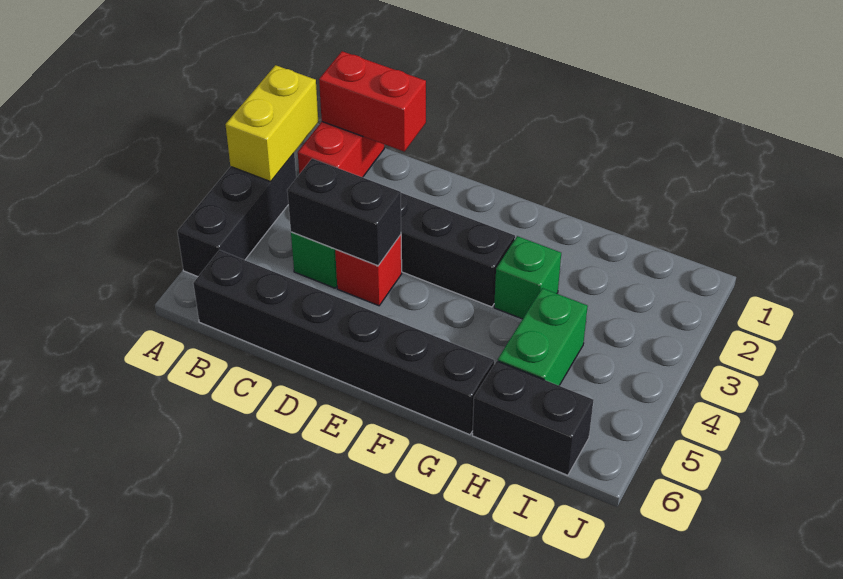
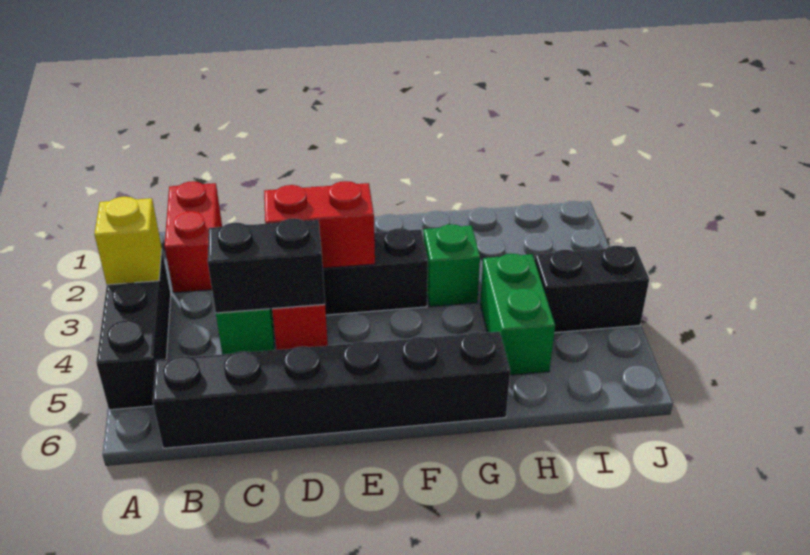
yellow 1x2 brick [225,65,318,182] -> yellow 1x1 brick [94,197,162,285]
red 1x2 brick [319,51,426,152] -> red 1x2 brick moved to [264,181,375,268]
black 1x2 brick [472,361,594,475] -> black 1x2 brick moved to [534,246,649,333]

